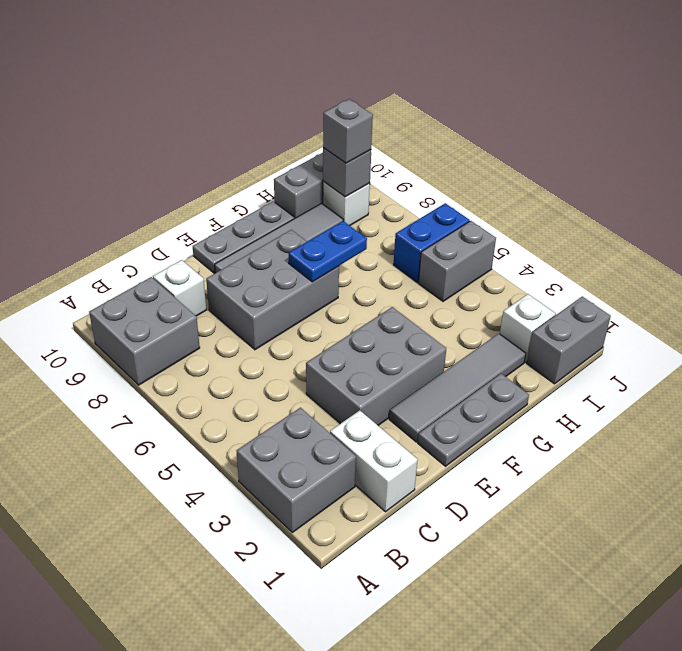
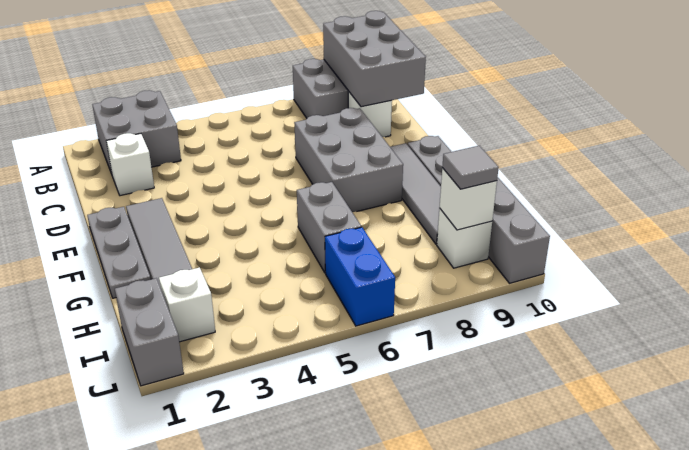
white 1x2 brick [330,410,418,512] -> white 1x1 brick [106,133,154,196]
grey 2x3 brick [306,307,446,425] -> grey 2x3 brick moved to [323,11,426,107]
blue 1x2 plate [289,221,367,282] -> none
grey 1x2 brick [419,221,496,301] -> grey 1x2 brick moved to [297,182,361,273]
grey 1x1 brick [323,148,371,197] -> white 1x1 brick [439,168,497,230]
grey 1x1 brick [323,99,373,163] -> grey 1x1 tile [442,146,499,189]

